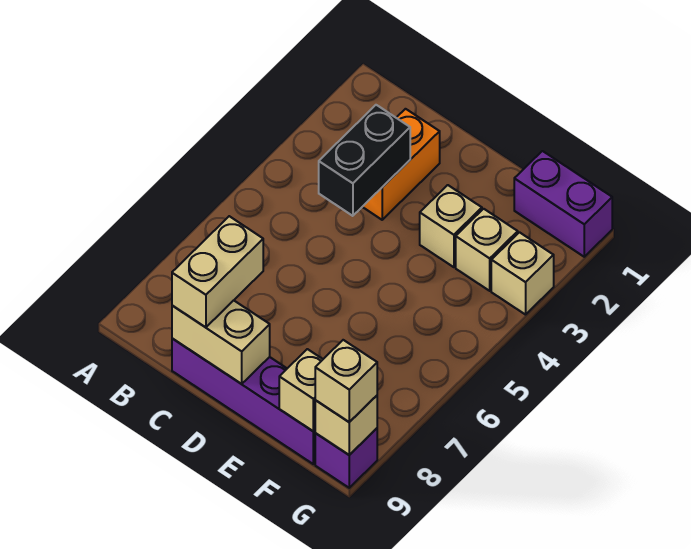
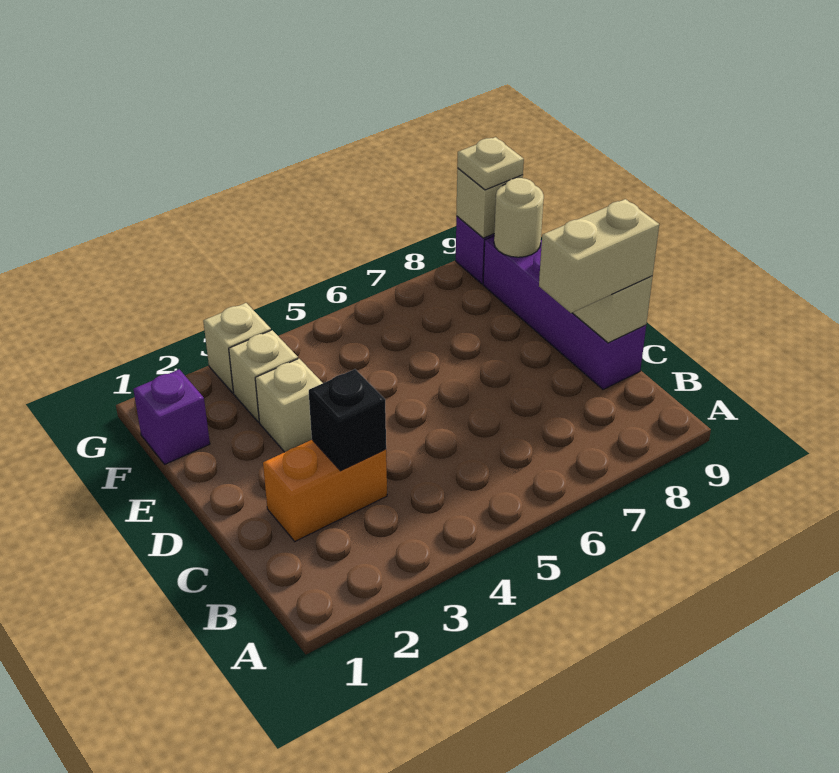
black 1x2 brick [319,105,410,216] -> black 1x1 brick [309,369,386,471]
purple 1x2 brick [514,151,612,257] -> purple 1x1 brick [133,369,210,464]
tan 1x1 brick [279,349,323,431] -> tan 1x1 round brick [494,178,544,257]
tan 1x1 brick [315,340,377,422] -> tan 1x1 plate [457,137,524,190]

